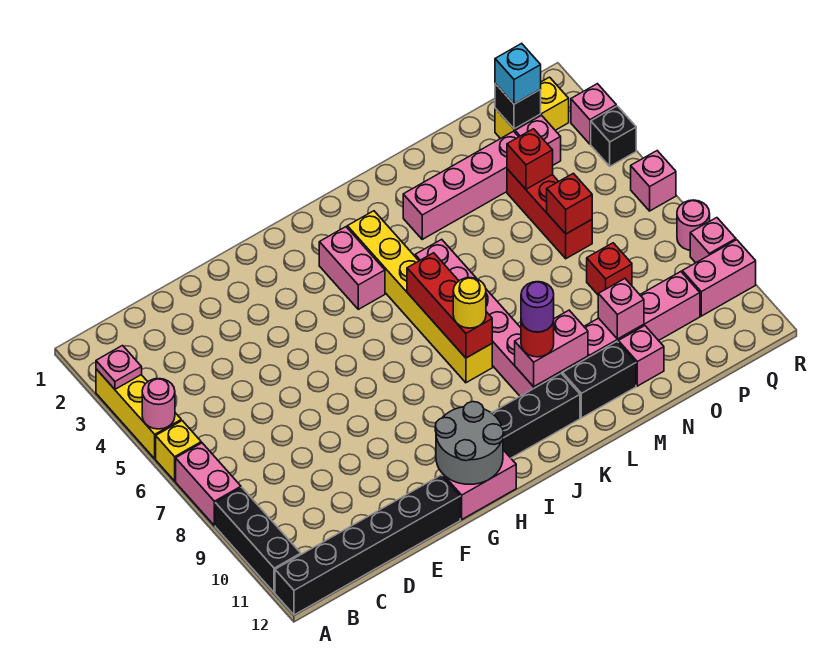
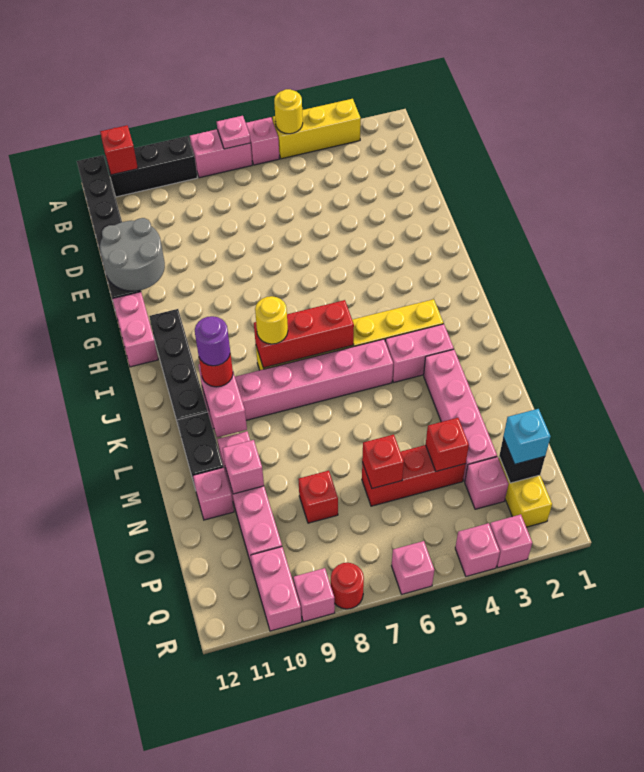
pink 1x1 plate [96,346,142,389] -> pink 1x1 plate moved to [217,116,251,149]
pink 1x1 round brick [142,379,175,429] -> yellow 1x1 round brick [274,89,303,134]
yellow 1x1 brick [156,421,201,481] -> pink 1x1 brick [246,117,280,165]
none -> red 1x1 brick [100,125,138,175]
grey 2x2 round brick [435,402,504,484] -> grey 2x2 round brick moved to [100,218,165,291]
pink 1x2 brick [319,227,385,309] -> pink 1x2 brick moved to [385,324,454,382]
black 1x1 brick [591,106,636,166] -> pink 1x1 brick [455,523,500,576]
pink 1x1 round brick [677,200,710,250] -> red 1x1 round brick [331,563,364,609]

